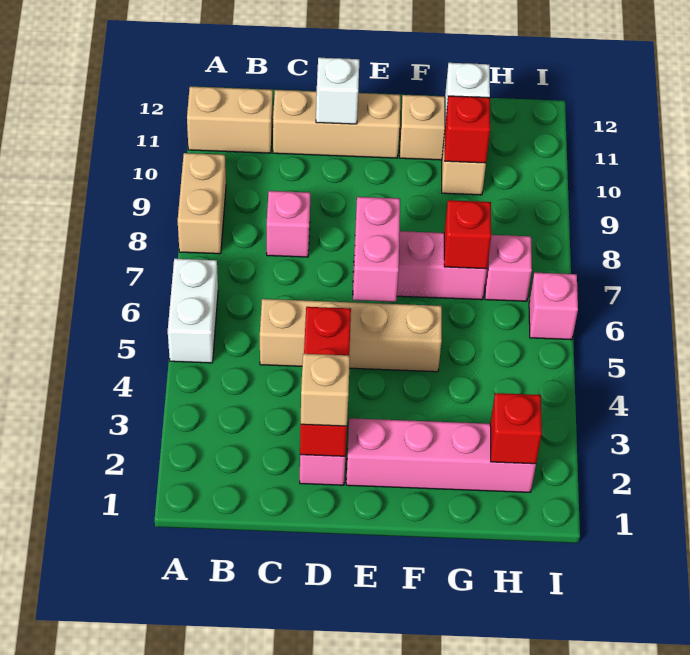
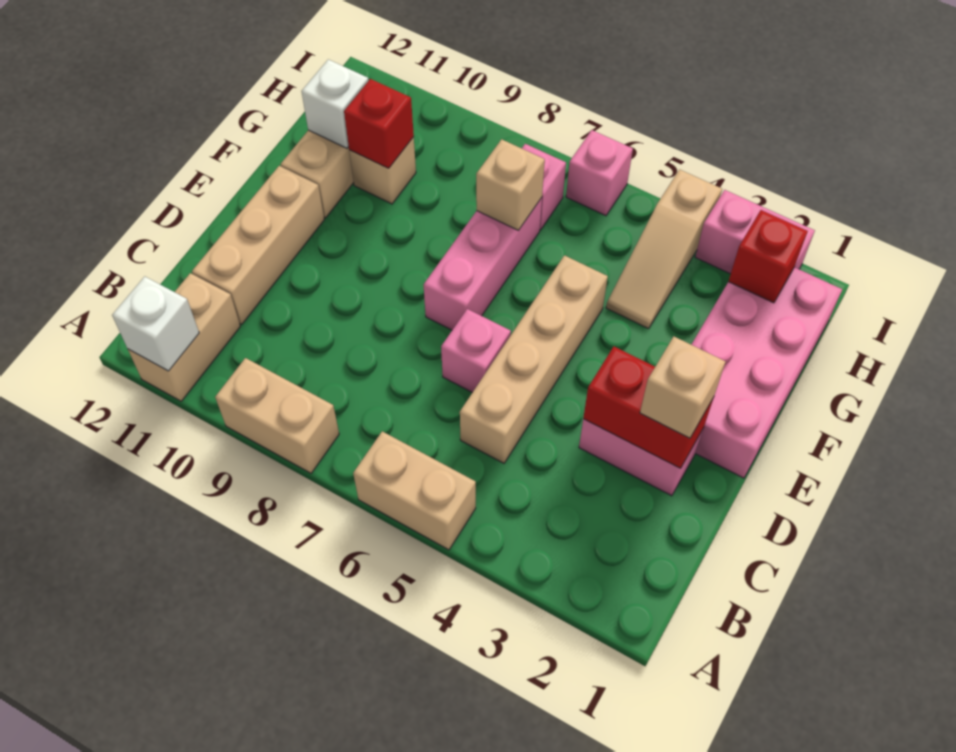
white 1x2 brick [168,259,218,363] -> tan 1x2 brick [353,431,476,550]
pink 1x1 brick [266,191,310,257] -> pink 1x1 brick moved to [441,309,511,392]
red 1x3 brick [300,307,351,456] -> red 1x2 brick [583,347,714,468]
white 1x1 brick [316,58,359,124] -> white 1x1 brick moved to [112,276,199,371]
pink 1x4 brick [346,418,536,492] -> pink 2x4 brick [691,267,842,478]
pink 1x2 brick [353,197,400,302] -> pink 1x2 brick moved to [695,190,815,274]
none -> tan 1x3 slope [606,170,722,329]
red 1x1 brick [444,200,491,269] -> tan 1x1 brick [476,139,545,230]

